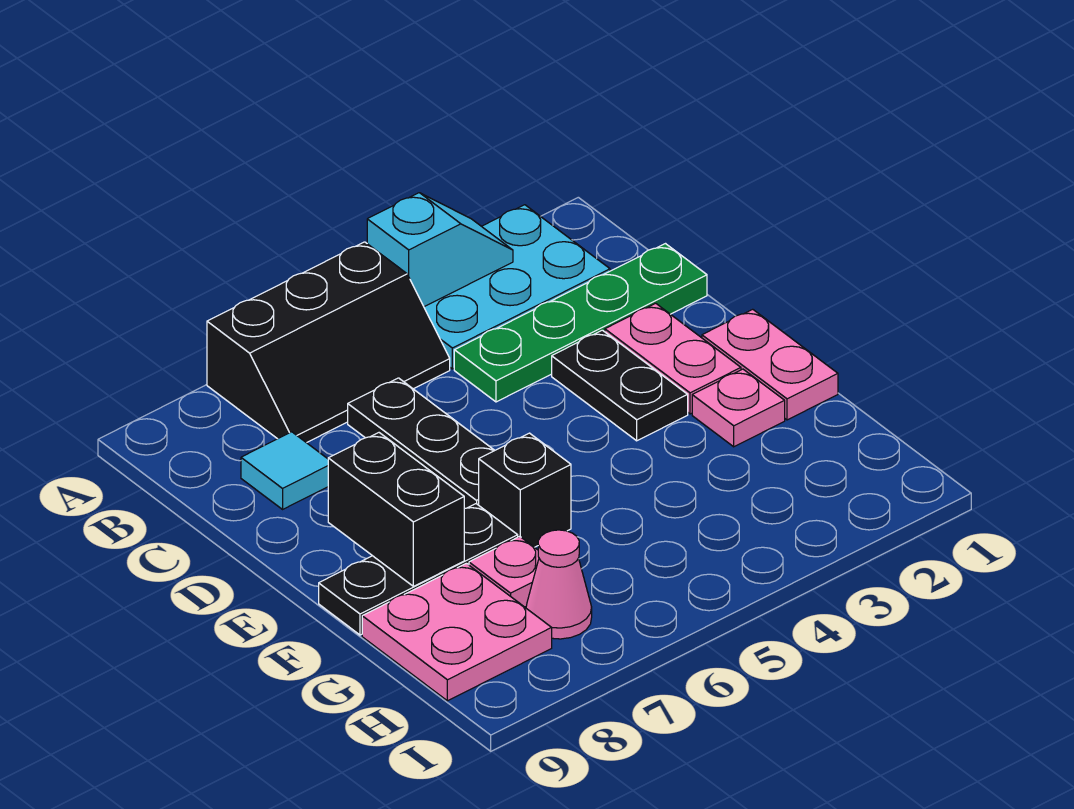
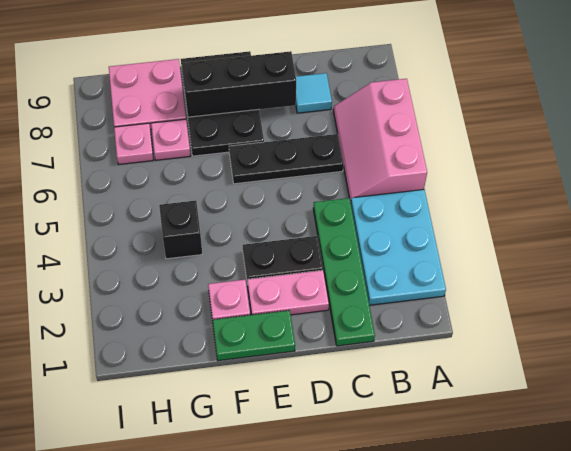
cyan 1x2 slope [367,193,513,307] -> none
black 2x3 slope [207,242,450,443] -> pink 2x3 slope [333,79,427,202]
pink 1x2 plate [702,309,838,420] -> green 1x2 plate [213,310,295,361]
black 1x2 brick [328,433,464,586] -> black 1x3 brick [182,51,296,117]
black 1x1 brick [479,433,571,547] -> black 1x1 brick moved to [159,201,202,259]
black 1x3 plate [319,504,518,635] -> black 2x3 plate [181,51,264,156]
pink 1x1 cone [526,530,592,639] -> pink 1x1 plate [114,123,153,164]

